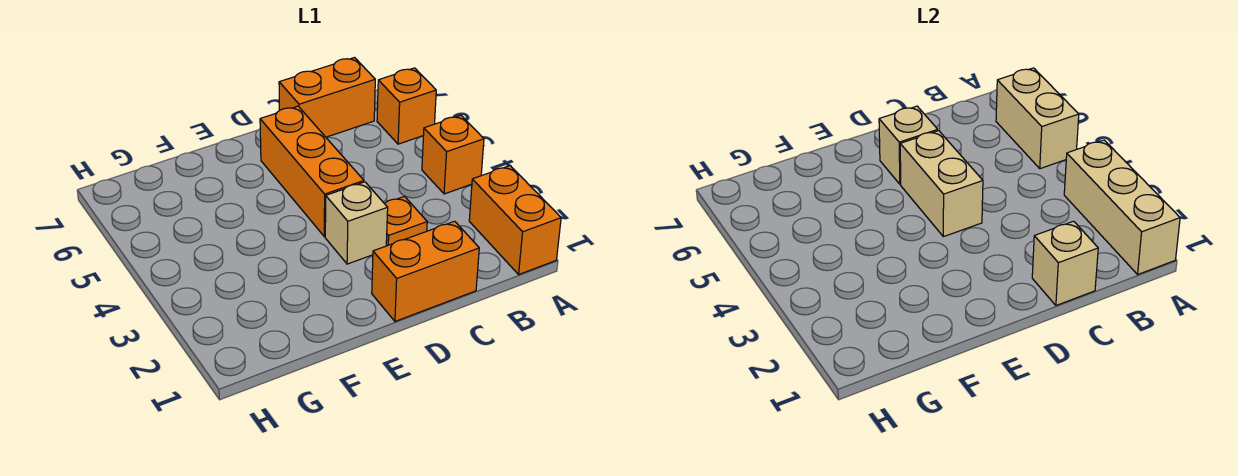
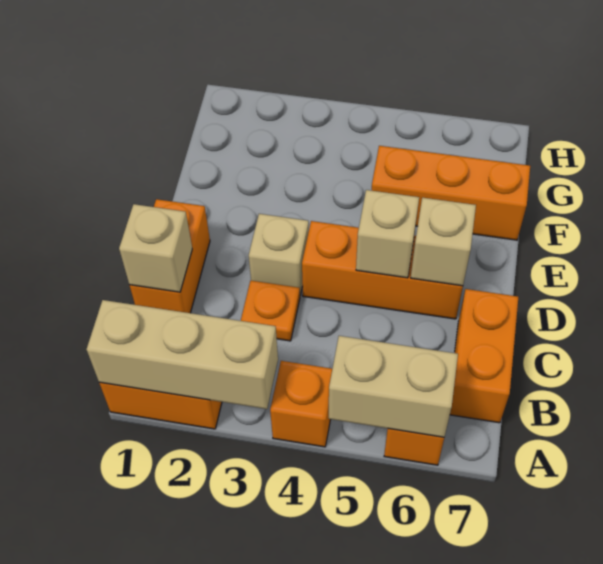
tan 1x2 brick [900,131,983,237] -> tan 1x1 brick [356,190,419,278]
none -> orange 1x3 brick [371,146,530,240]

